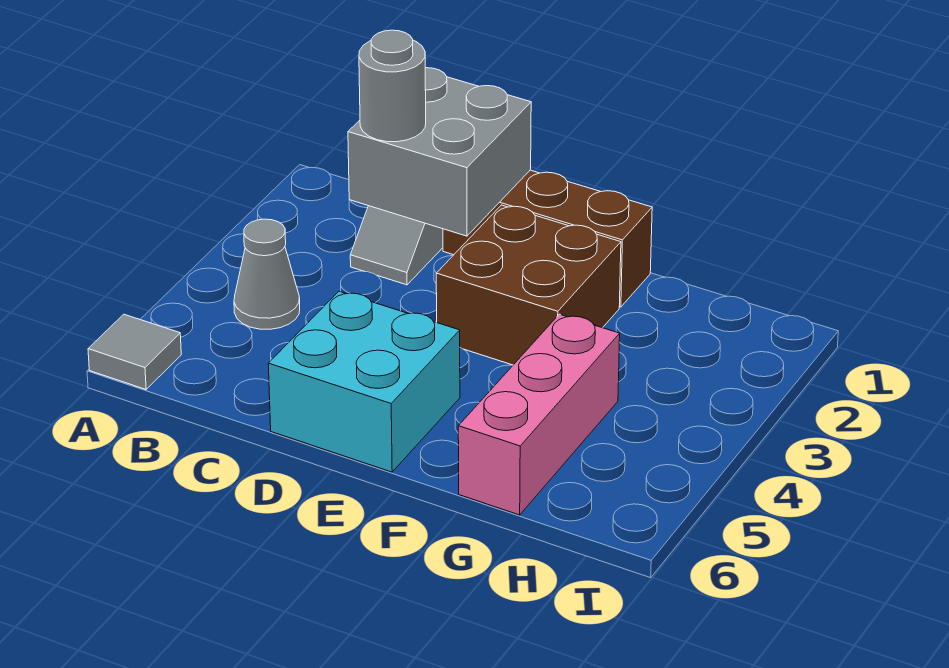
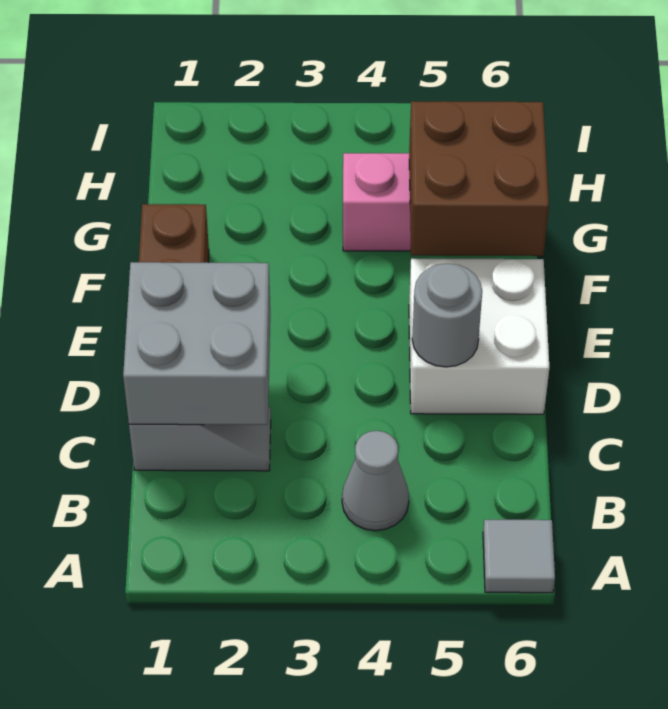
grey 1x1 round brick [359,30,426,142] -> grey 1x1 round brick moved to [412,263,482,367]
cyan 2x2 brick [268,291,460,472] -> white 2x2 brick [409,259,549,414]
brown 2x2 brick [436,205,621,365] -> brown 2x2 brick moved to [409,101,549,256]

